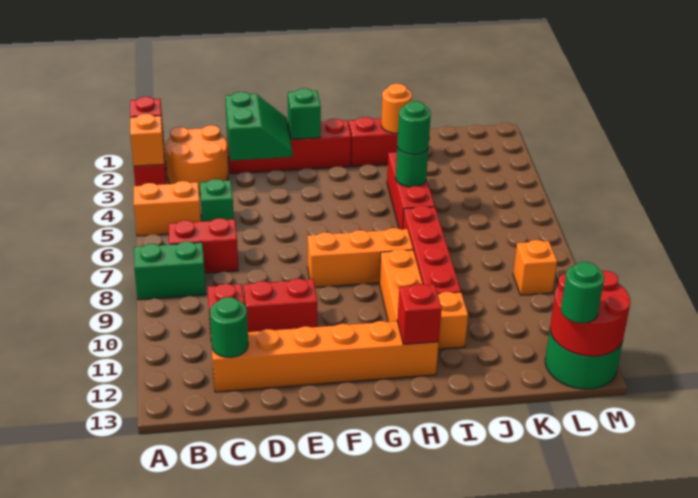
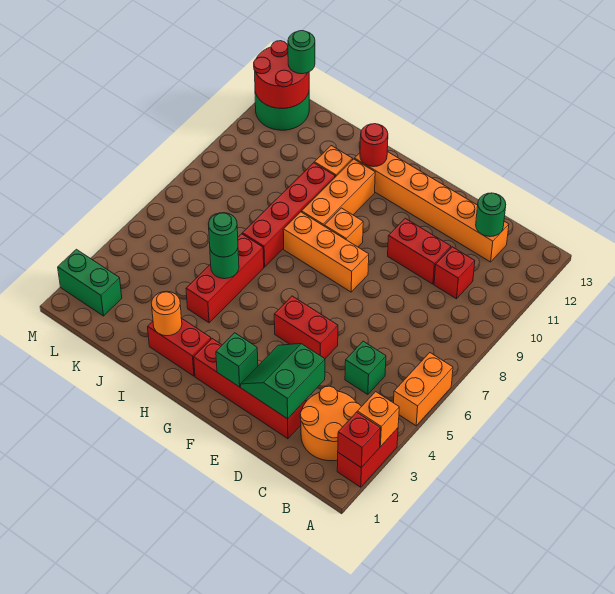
orange 1x2 brick [134,181,201,236] -> orange 1x2 brick turned to [394,353,453,426]
green 1x2 brick [134,241,206,300] -> green 1x2 brick moved to [58,249,122,316]
red 1x2 brick [168,218,238,273] -> red 1x2 brick moved to [274,296,338,359]
red 1x1 brick [397,284,442,345] -> red 1x1 round brick [360,124,388,167]
orange 1x1 brick [513,240,557,295] -> orange 1x1 brick moved to [324,208,363,247]

